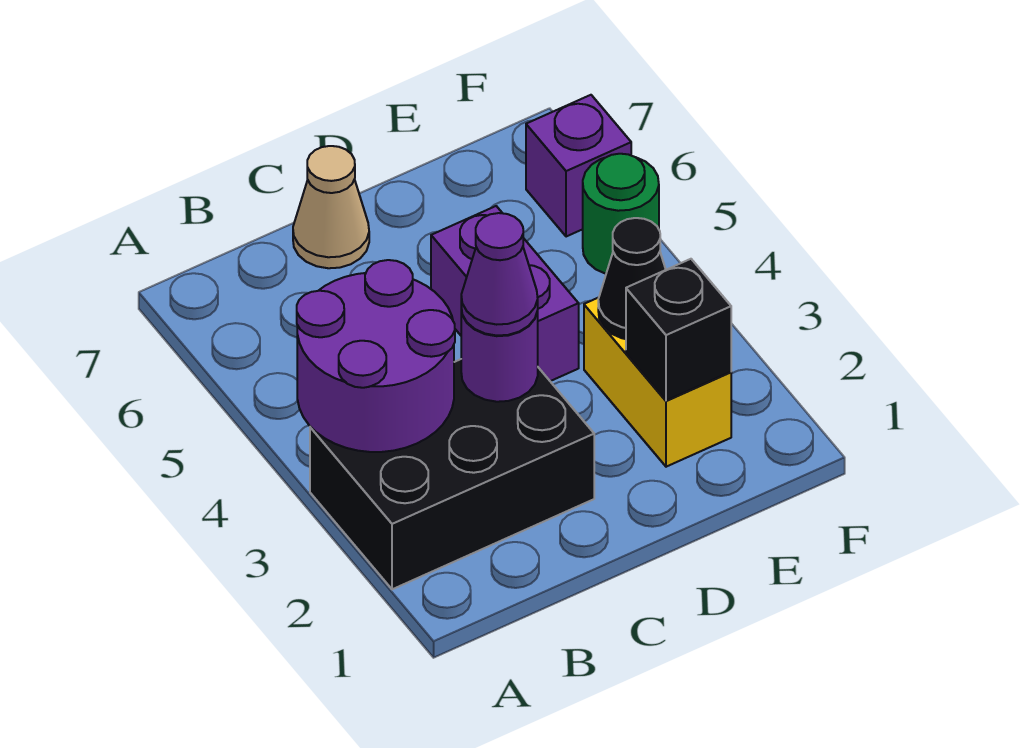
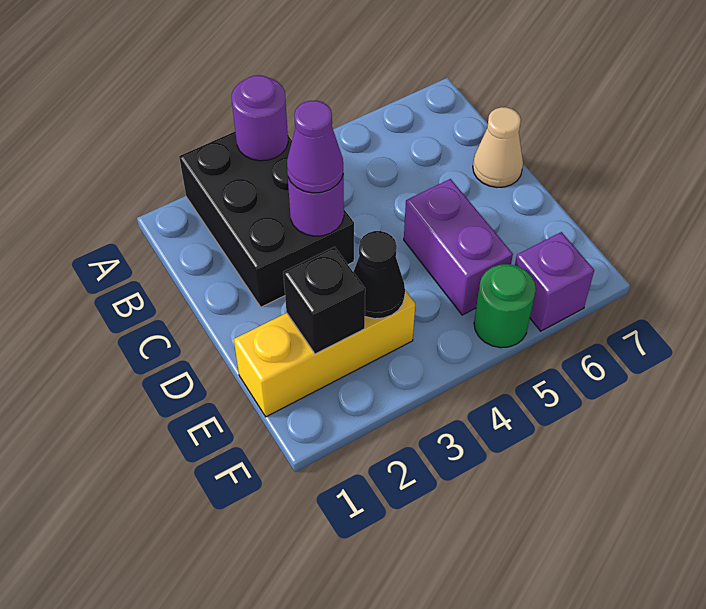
purple 2x2 round brick [297,260,455,452] -> purple 1x1 round brick [232,75,288,161]
purple 1x2 brick [431,206,579,381] -> purple 1x2 brick turned to [404,179,513,315]
yellow 1x2 brick [584,298,731,467] -> yellow 1x3 brick [234,290,415,417]

